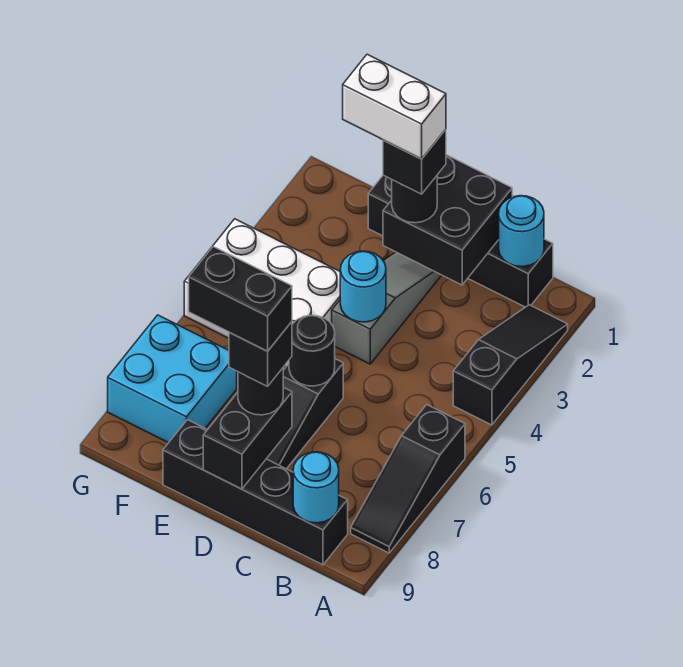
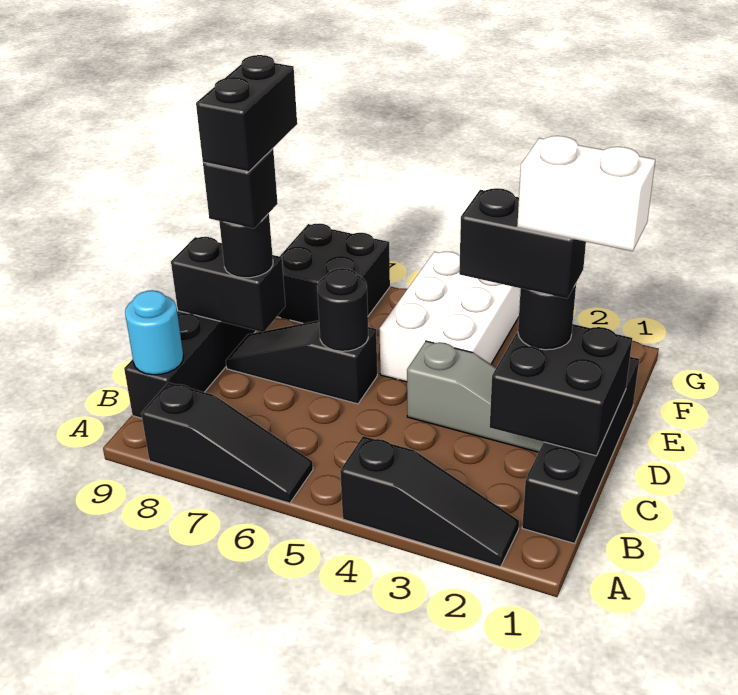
black 1x3 slope [351,405,465,553] -> black 1x3 slope turned to [141,382,313,503]
cyan 1x1 round brick [499,196,544,267] -> none
black 1x1 brick [383,129,446,194] -> black 1x2 brick [459,188,586,299]
white 1x2 brick [343,54,446,159] -> white 1x2 brick turned to [517,136,655,251]
cyan 1x1 round brick [340,251,386,322] -> none
cyan 2x2 brick [108,315,237,443] -> black 2x2 brick [277,224,390,323]

